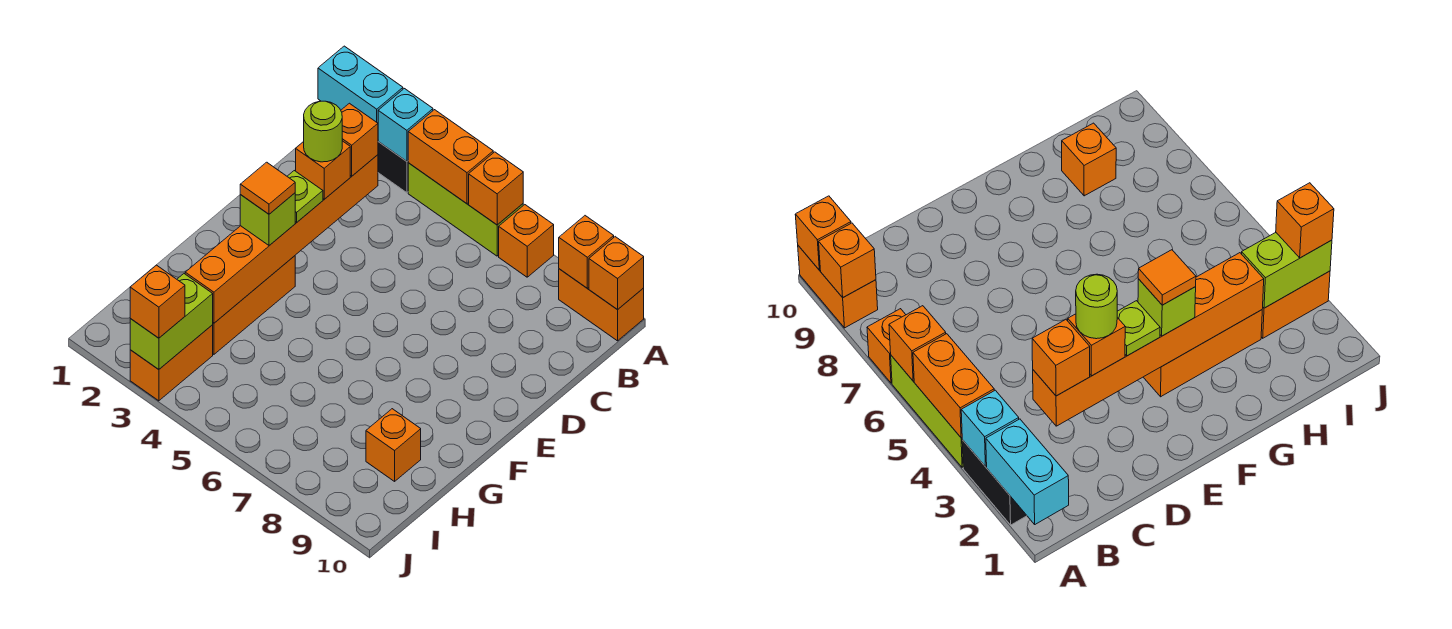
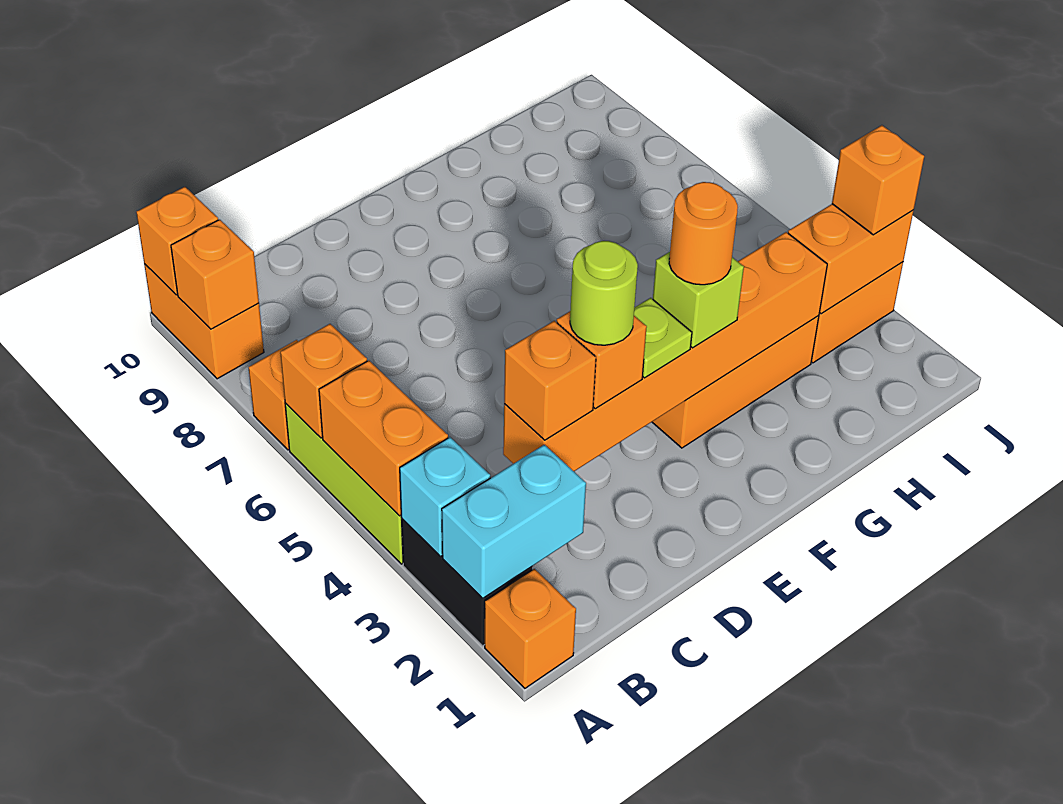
cyan 1x2 brick [318,46,403,123] -> cyan 1x2 brick turned to [442,445,586,598]
orange 1x1 tile [240,162,295,214] -> orange 1x1 round brick [669,182,738,285]
orange 1x1 brick [366,409,421,481] -> orange 1x1 brick moved to [485,569,576,688]
lime 1x2 brick [130,274,213,369] -> orange 1x2 brick [788,204,914,314]

